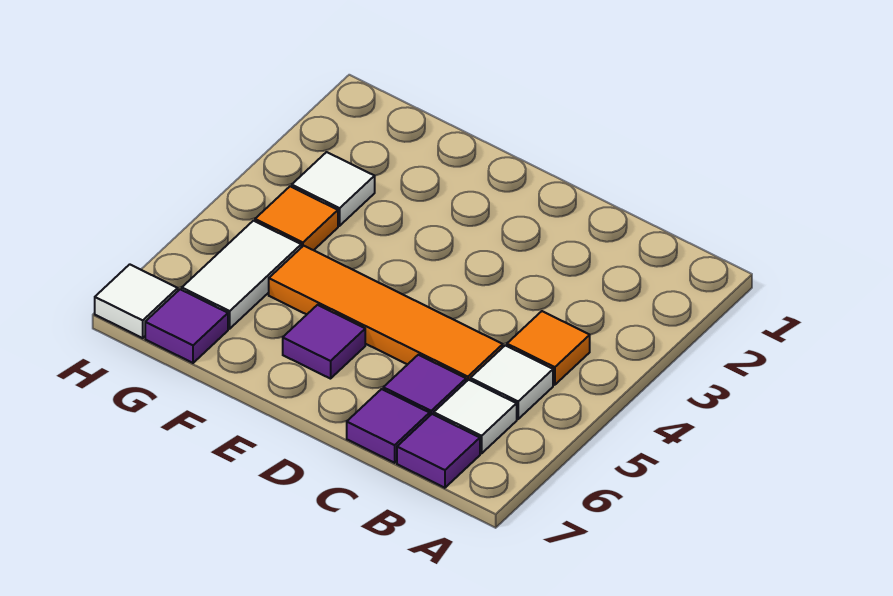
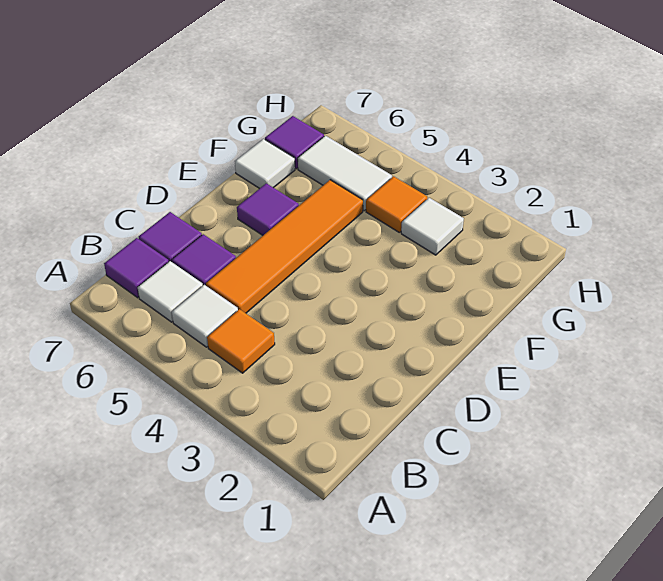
white 1x1 tile [95,264,178,338] -> white 1x1 tile moved to [235,139,295,189]

